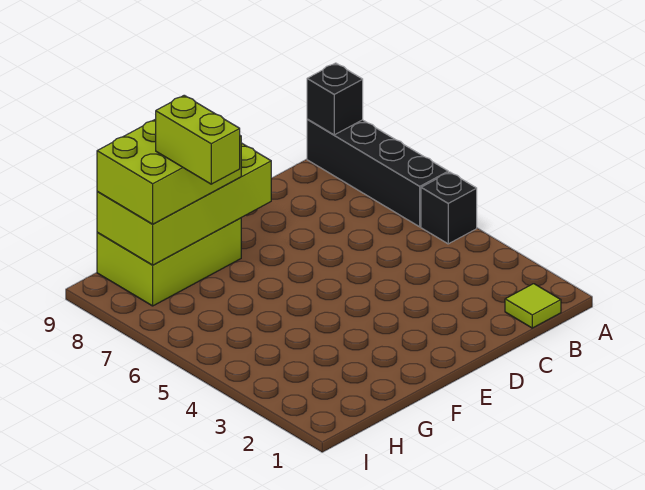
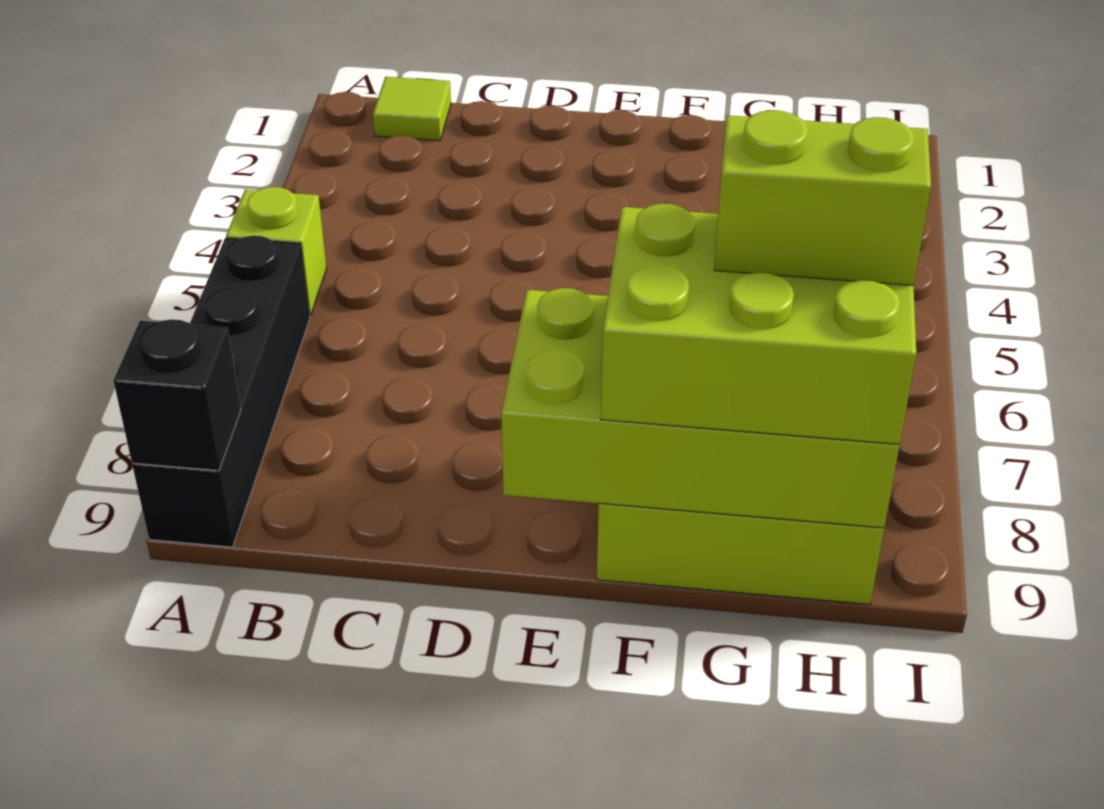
black 1x1 brick [421,172,477,244] -> lime 1x1 brick [226,187,327,315]
lime 1x2 brick [156,95,240,184] -> lime 1x2 brick turned to [714,110,931,286]

